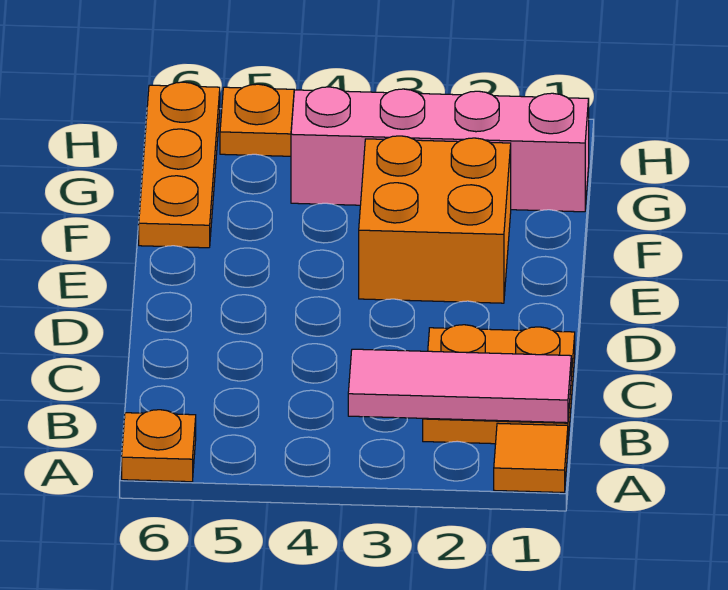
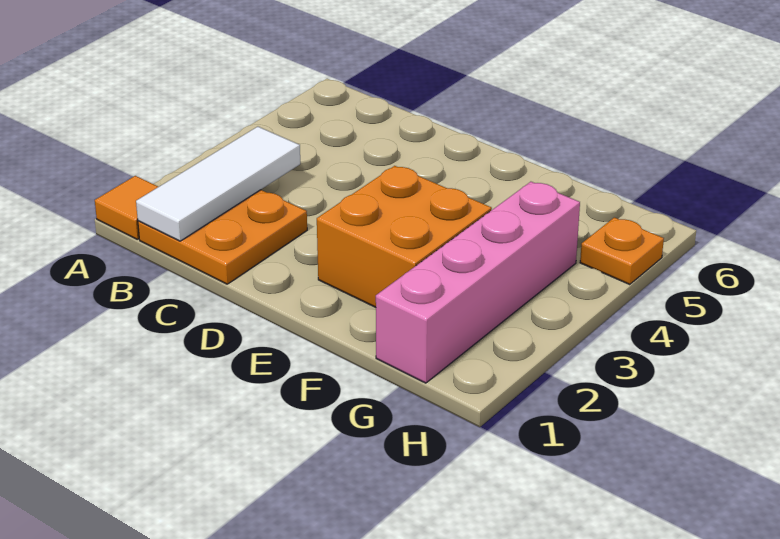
orange 1x1 plate [122,410,196,482] -> none
pink 1x3 tile [348,349,571,423] -> white 1x3 tile [136,127,300,241]
orange 1x3 plate [139,82,220,248] -> none

